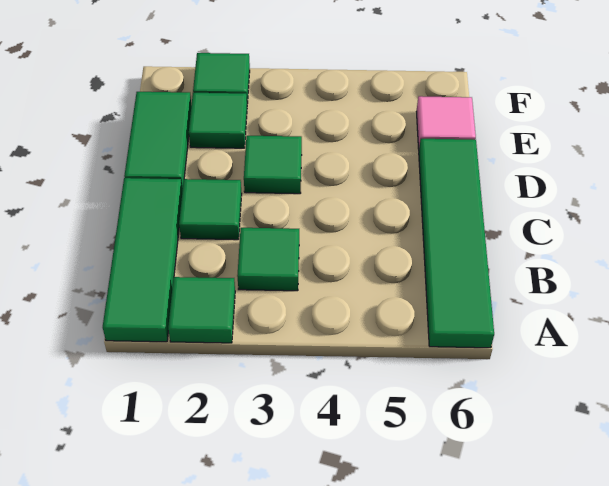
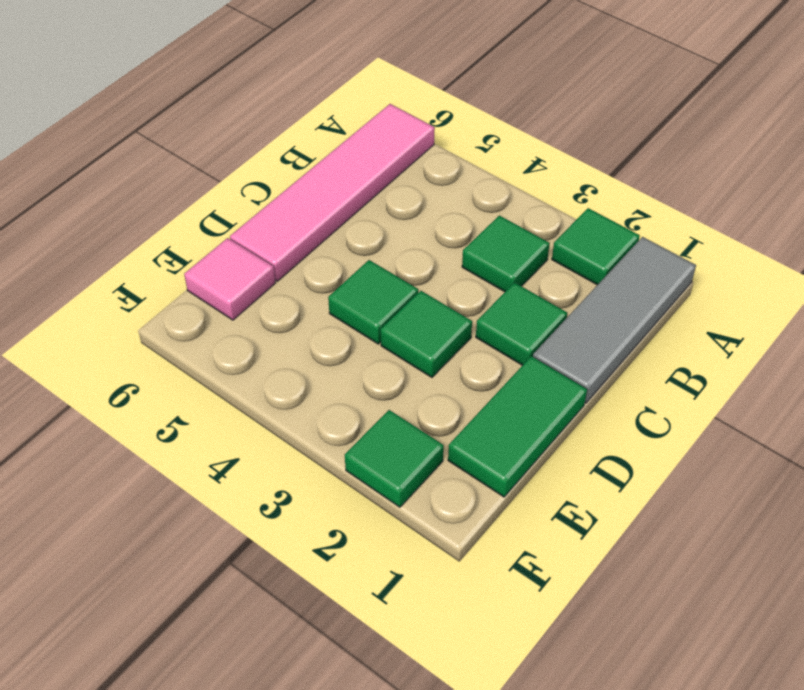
green 1x3 tile [103,178,182,342] -> grey 1x3 tile [533,237,696,403]
green 1x4 tile [419,139,494,348] -> pink 1x4 tile [230,104,435,281]
green 1x1 tile [189,93,247,148] -> green 1x1 tile moved to [328,260,418,344]

